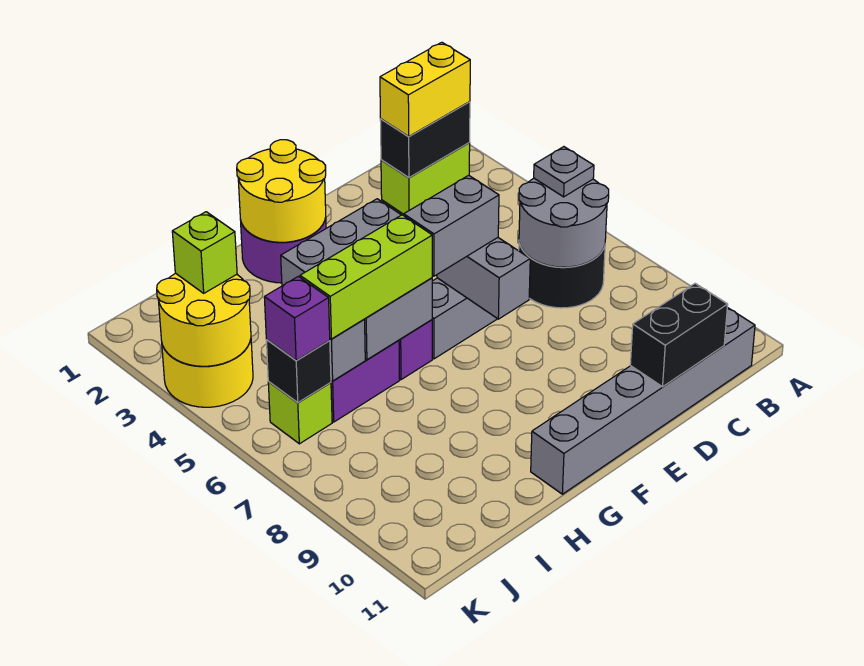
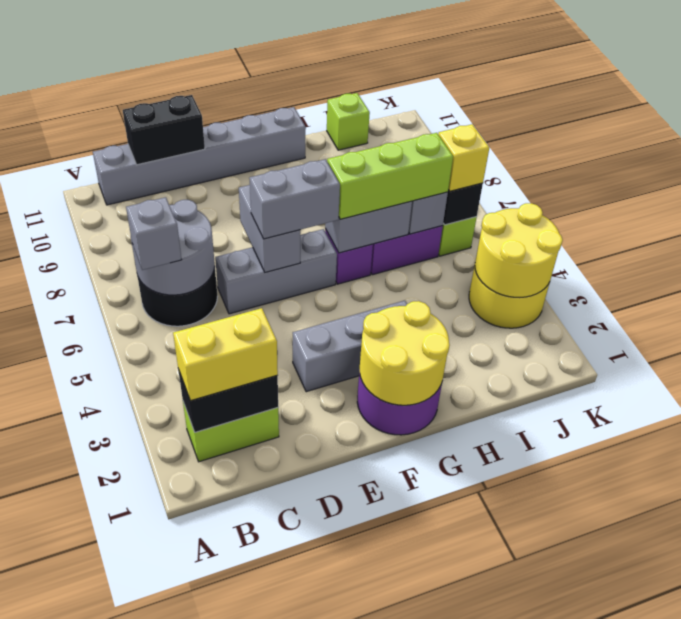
grey 1x1 plate [534,147,594,197] -> grey 1x1 brick [126,197,181,270]
lime 1x1 brick [172,212,237,293] -> lime 1x1 brick moved to [327,93,370,150]
purple 1x1 brick [264,276,330,361] -> yellow 1x1 brick [438,124,489,191]

